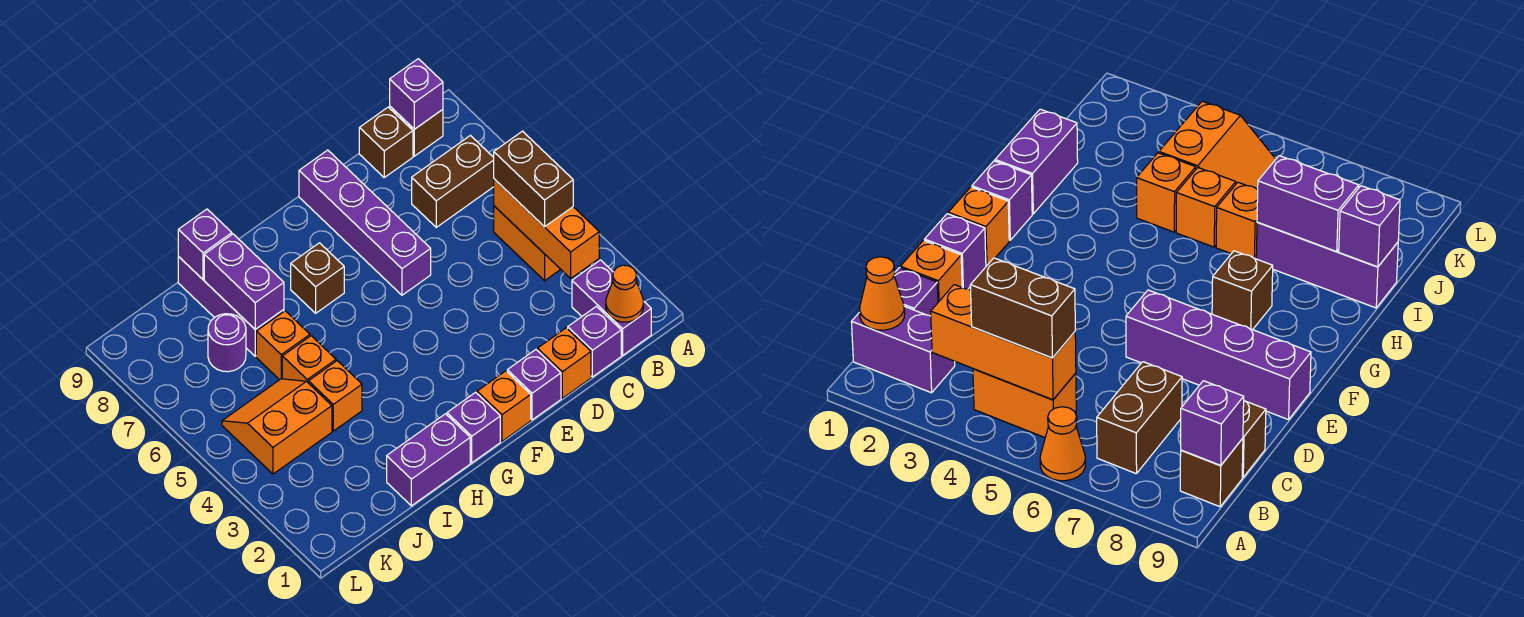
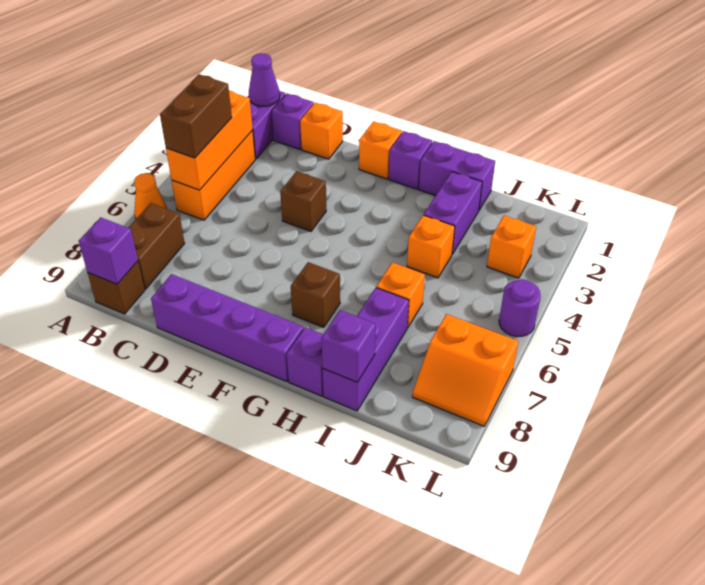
orange 1x1 cone [606,265,644,322] -> purple 1x1 cone [249,53,280,106]
orange 1x2 brick [494,206,560,281] -> orange 1x3 brick [172,130,255,220]
brown 1x2 brick [412,135,494,227] -> brown 1x2 brick turned to [128,203,185,289]
brown 1x1 brick [359,107,413,177] -> brown 1x1 brick moved to [280,171,326,231]
purple 1x1 brick [507,350,561,420] -> purple 1x1 brick moved to [287,327,323,396]
purple 1x4 brick [299,150,431,295] -> purple 1x4 brick turned to [151,274,303,382]
orange 1x1 brick [282,336,336,383] -> orange 1x1 brick moved to [487,215,536,278]
purple 1x2 brick [204,234,284,329] -> purple 1x2 brick moved to [424,172,482,254]
orange 2x2 slope [222,379,332,474] -> orange 2x2 slope moved to [412,314,518,426]
purple 1x1 round brick [208,314,246,372] -> purple 1x1 round brick moved to [499,279,541,336]

